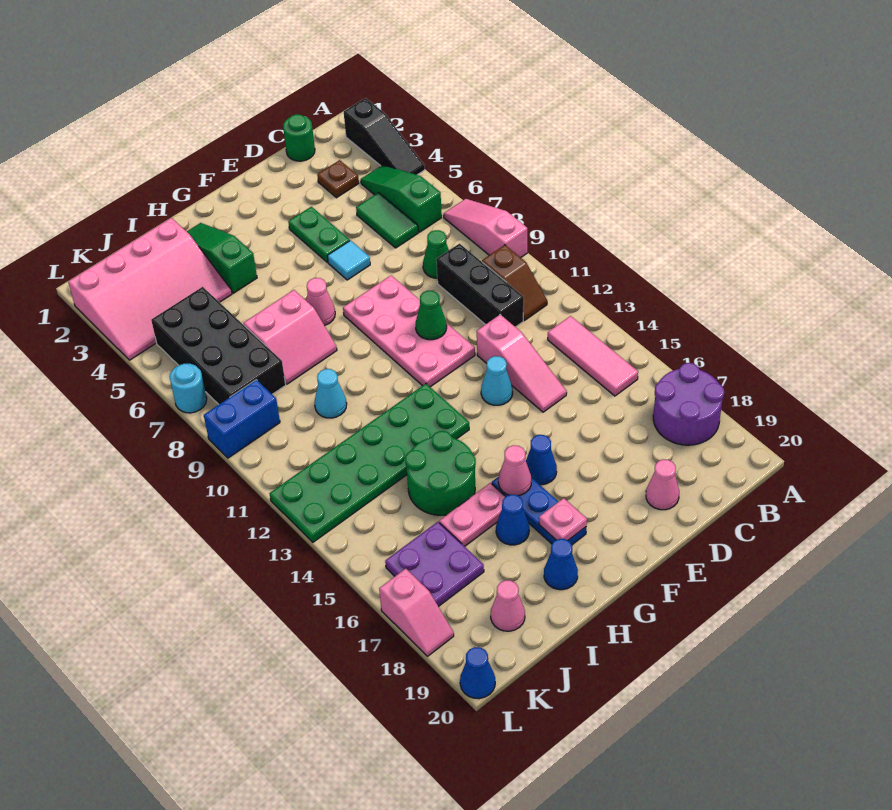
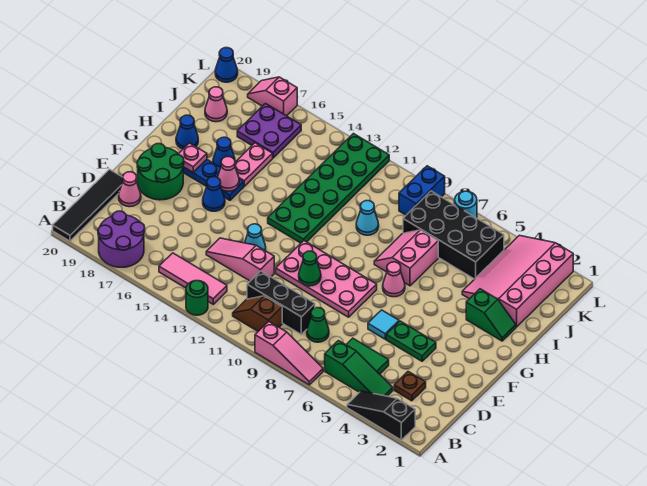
none -> black 1x4 tile [53,169,123,241]
green 1x1 round brick [283,114,315,161] -> green 1x1 round brick moved to [186,281,208,315]
green 1x3 slope [187,223,257,293] -> green 1x2 slope [466,289,516,341]
green 2x2 round brick [405,431,476,515] -> green 2x2 round brick moved to [137,144,184,200]

